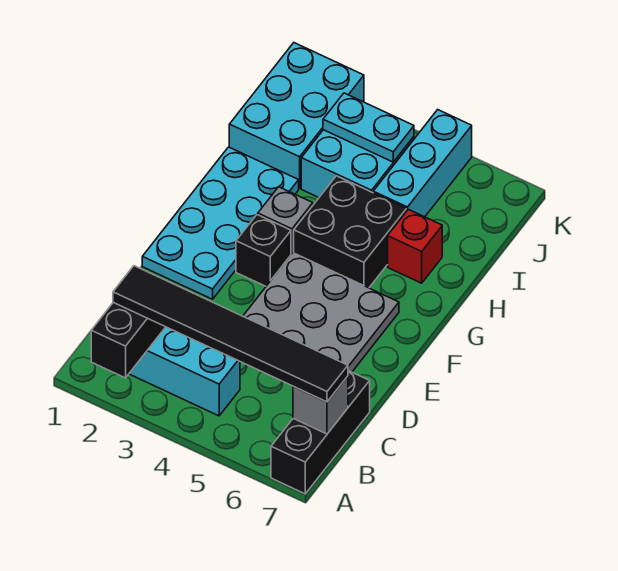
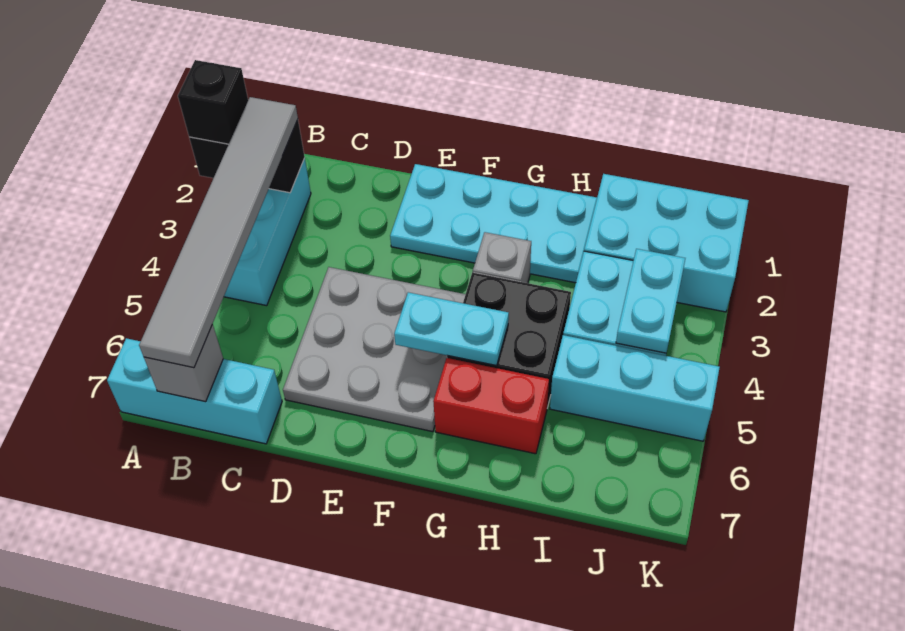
black 1x3 brick [271,371,370,494] -> cyan 1x3 brick [107,338,282,444]
black 1x6 tile [113,266,348,402] -> grey 1x6 tile [139,97,298,368]
black 1x1 brick [236,215,291,286] -> black 1x1 brick moved to [178,60,248,144]
none -> cyan 1x2 plate [394,292,509,366]
red 1x1 brick [388,209,442,283] -> red 1x2 brick [433,358,549,454]

